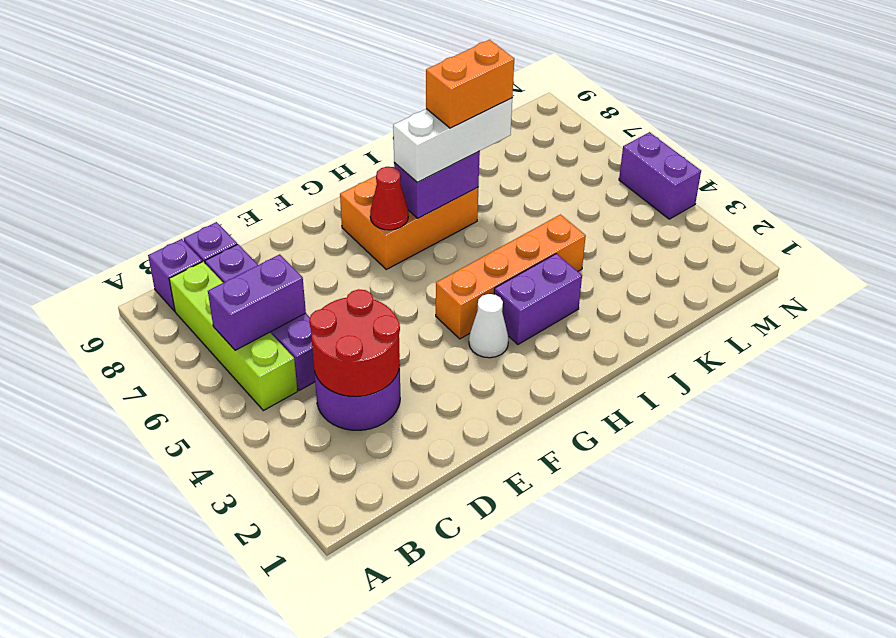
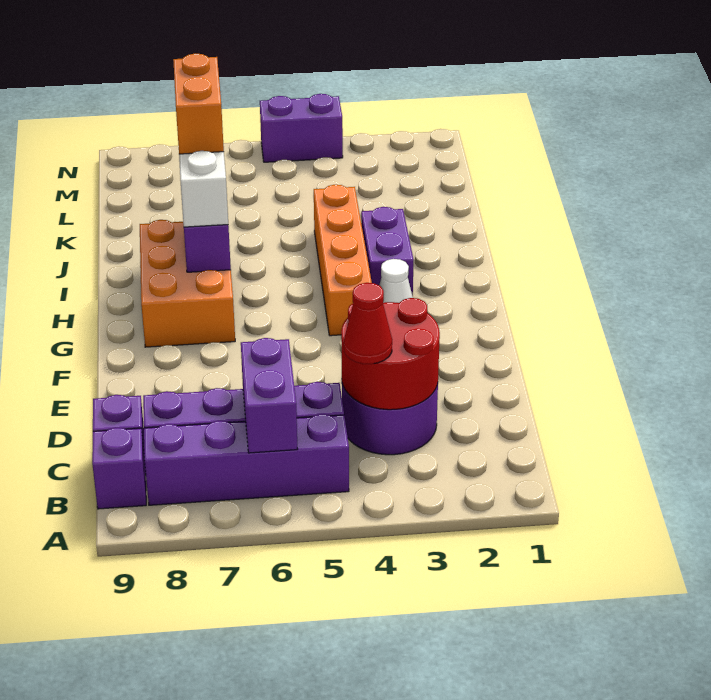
lime 1x4 brick [169,262,298,411] -> purple 1x4 brick [144,414,349,505]
red 1x1 cone [370,167,408,230] -> red 1x1 cone moved to [344,283,392,364]

